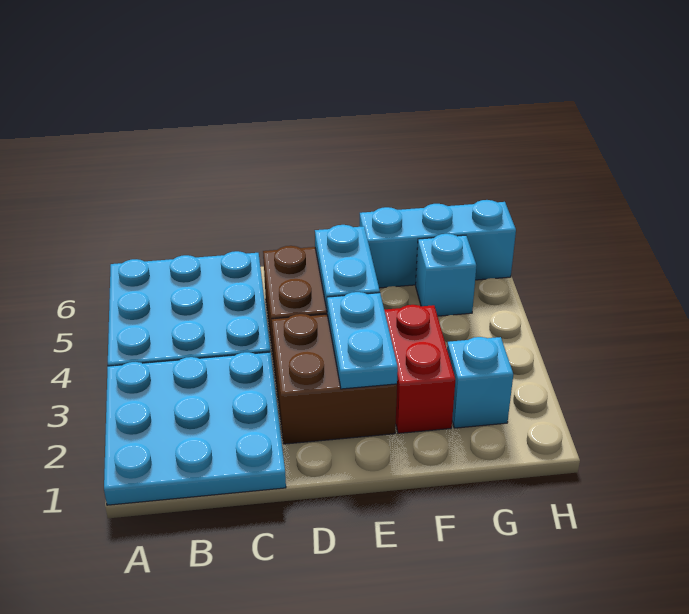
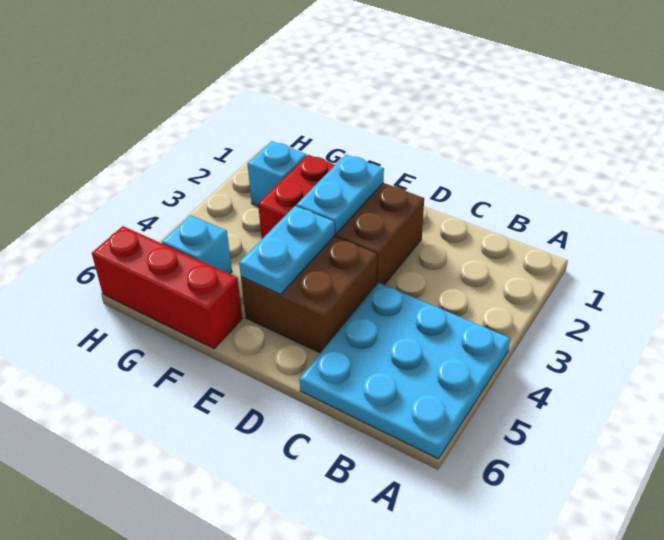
cyan 3x3 plate [104,352,286,505] -> none
cyan 1x3 brick [360,200,516,288] -> red 1x3 brick [92,226,242,348]

